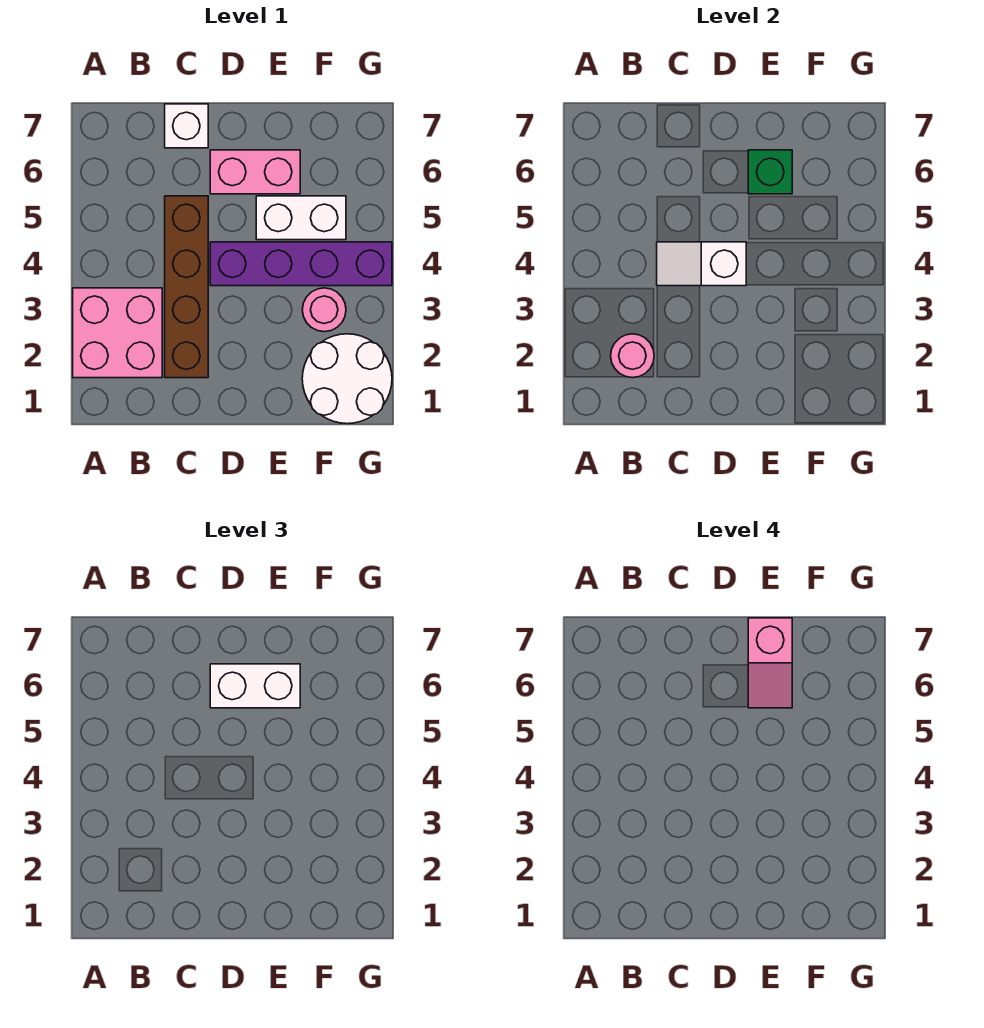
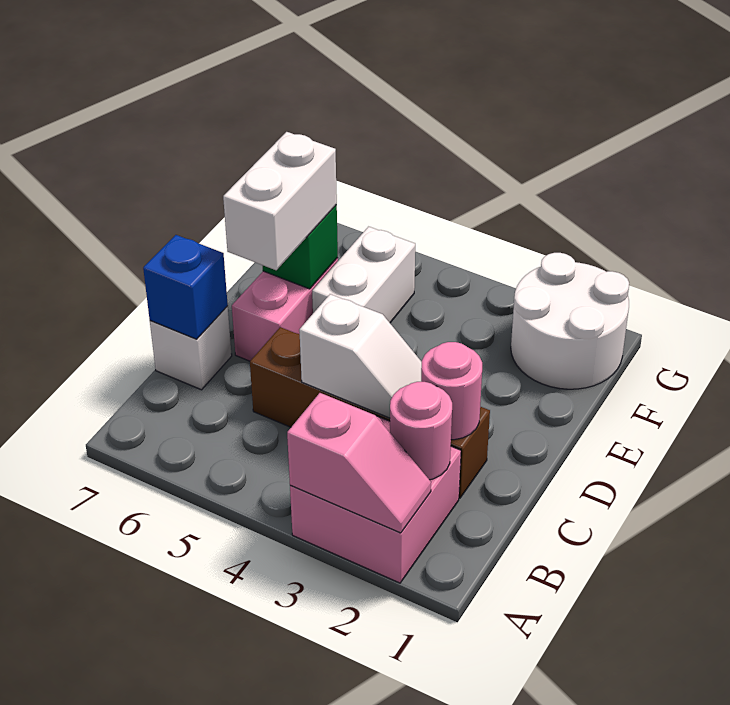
white 1x2 slope [657,242,746,286] -> white 1x2 slope turned to [299,294,422,418]
none -> blue 1x1 brick [143,235,228,339]
purple 1x4 brick [210,242,392,286] -> none
pink 1x2 slope [748,618,792,708] -> pink 1x2 slope moved to [287,393,431,533]
pink 1x1 round brick [302,288,346,332] -> pink 1x1 round brick moved to [421,342,482,440]

